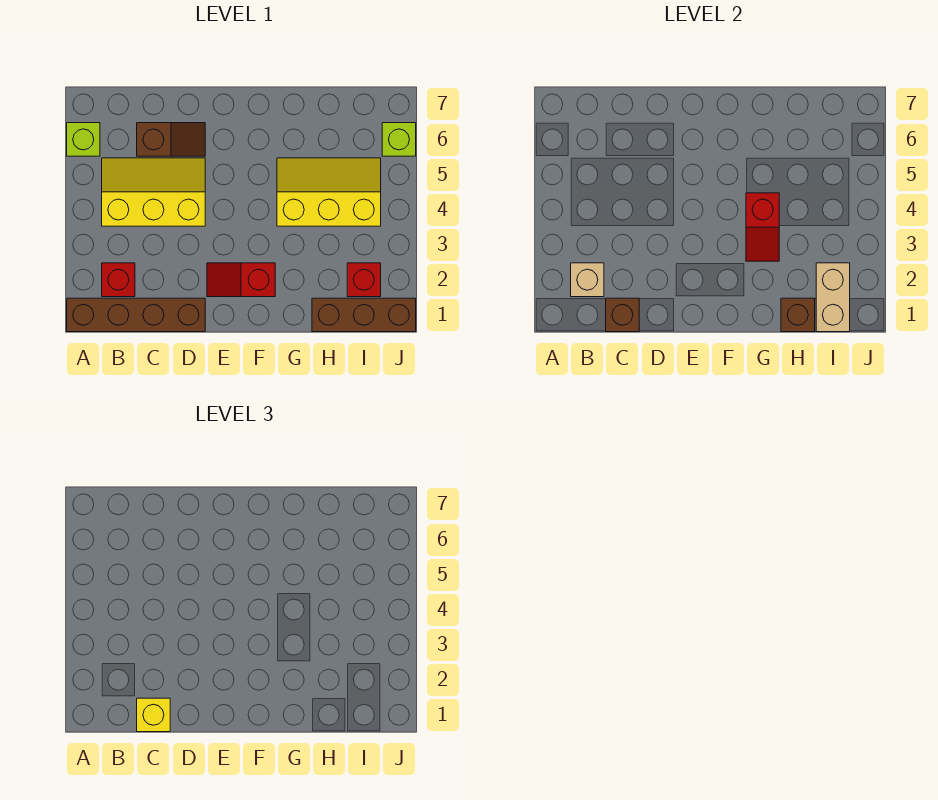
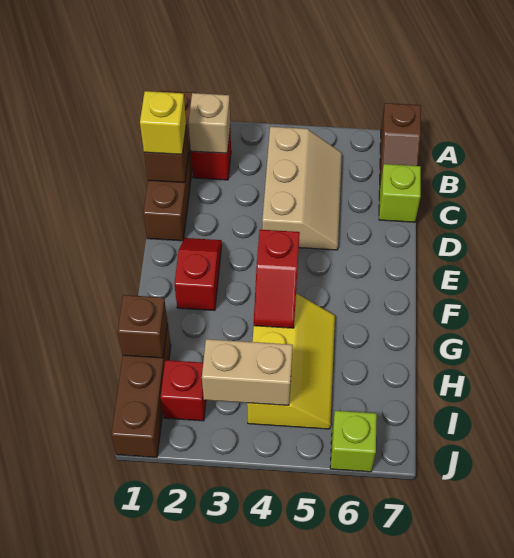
lime 1x1 brick [67,123,100,156] -> lime 1x1 brick moved to [379,164,421,222]
yellow 2x3 slope [102,158,205,226] -> tan 2x3 slope [262,127,342,250]
brown 1x2 slope [137,123,205,156] -> brown 1x2 slope moved to [380,103,421,184]
red 1x2 slope [746,193,779,261] -> red 1x2 slope turned to [254,230,300,328]
tan 1x2 brick [816,263,850,332] -> tan 1x2 brick moved to [202,339,293,405]

